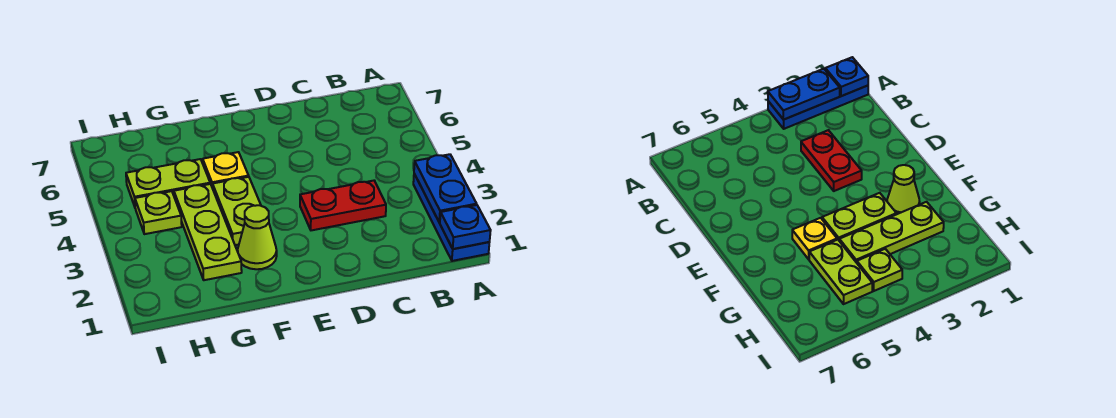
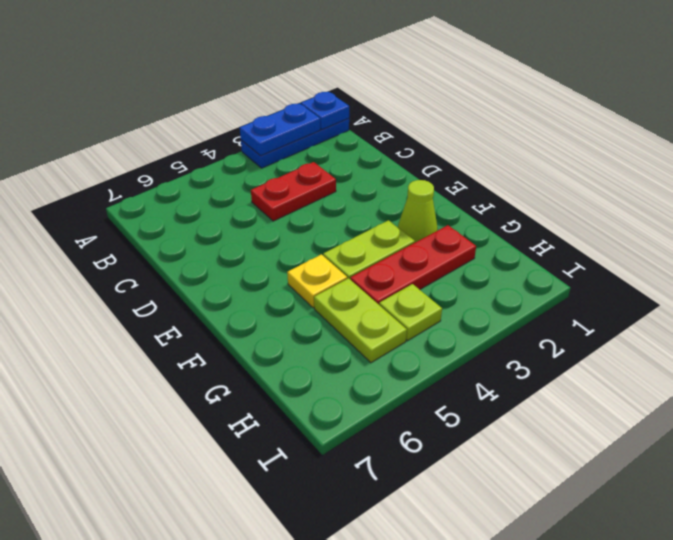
red 1x2 plate [300,181,386,230] -> red 1x2 plate turned to [251,162,336,221]
lime 1x3 plate [174,184,242,280] -> red 1x3 plate [350,225,476,304]

